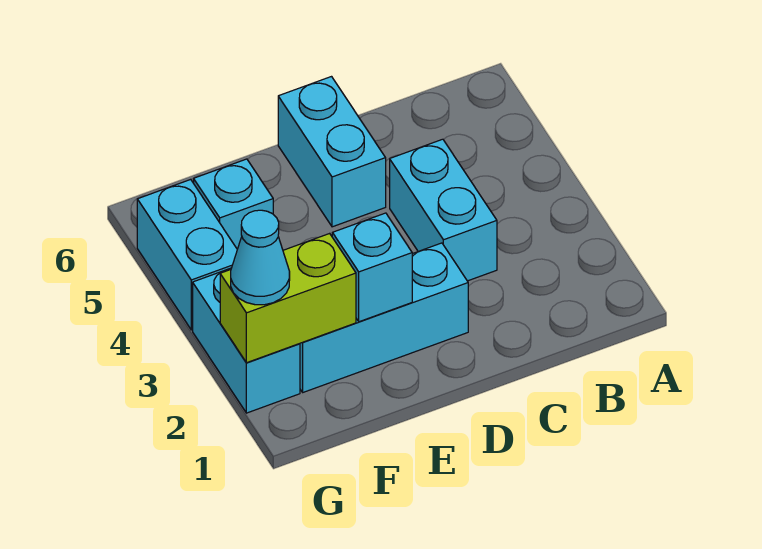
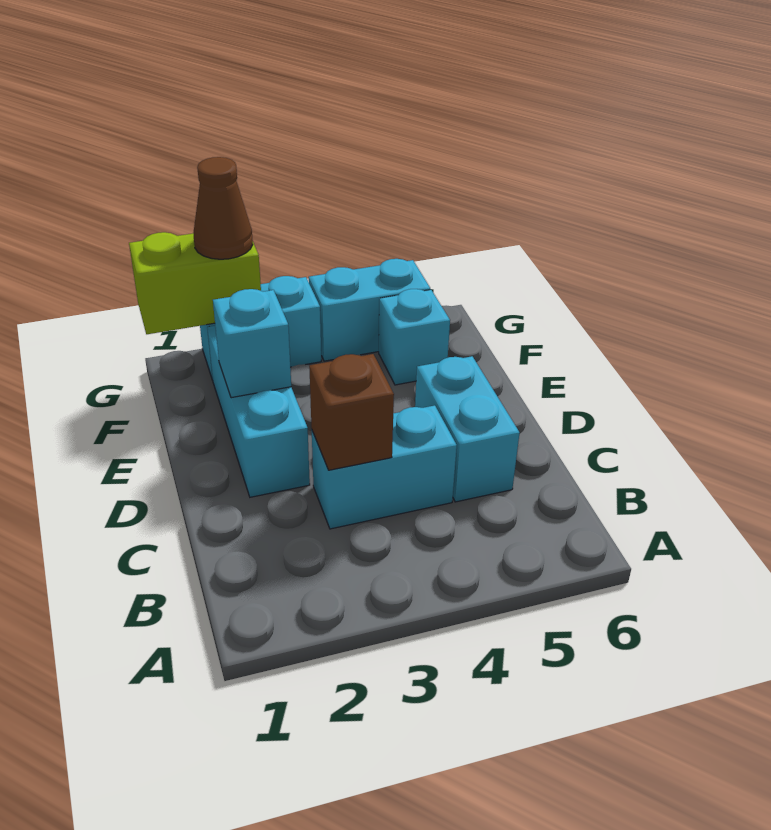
none -> brown 1x1 brick [309,354,394,470]
cyan 1x2 brick [278,77,386,227] -> cyan 1x2 brick turned to [415,356,520,502]
lime 1x2 brick [220,233,356,363] -> lime 1x2 brick turned to [129,232,261,334]
cyan 1x1 cone [231,210,290,305] -> brown 1x1 cone [193,157,253,259]

